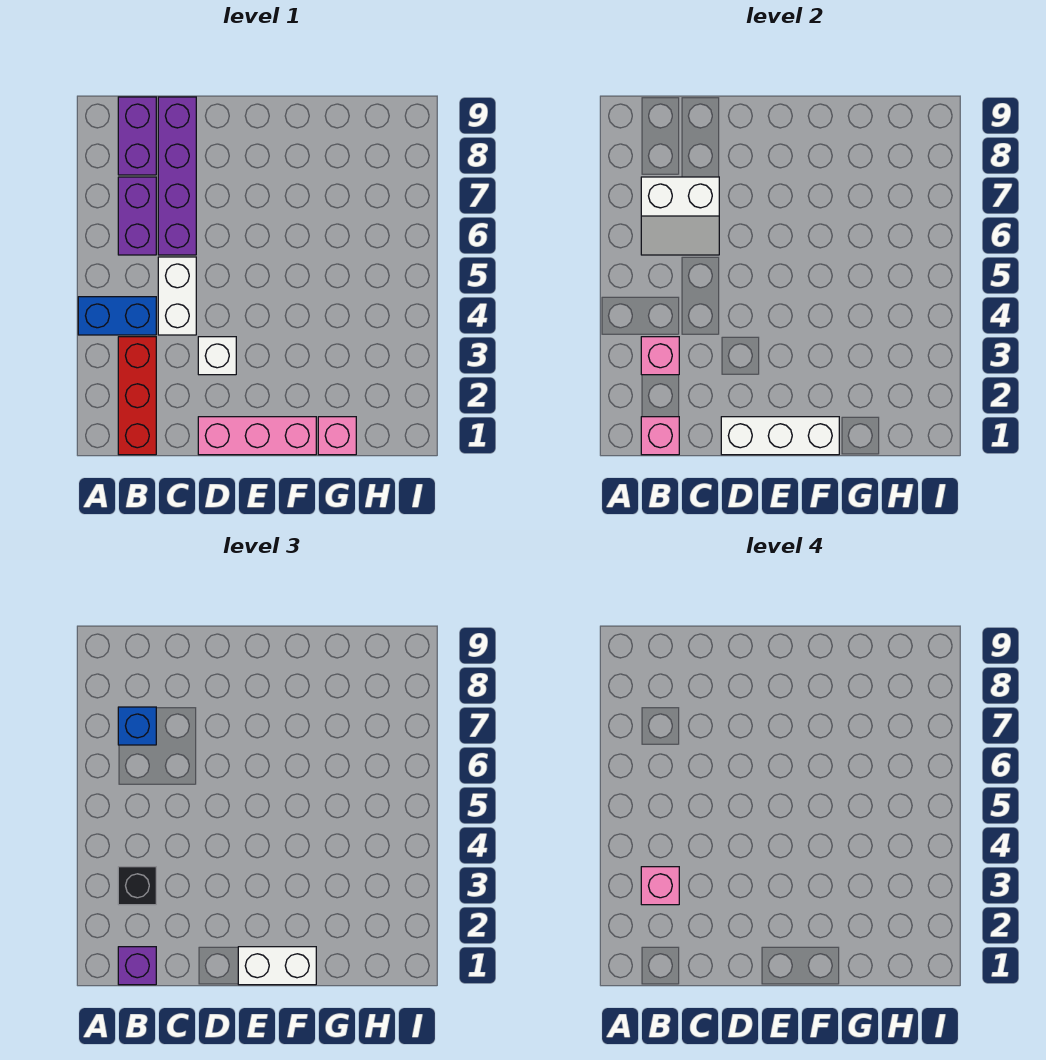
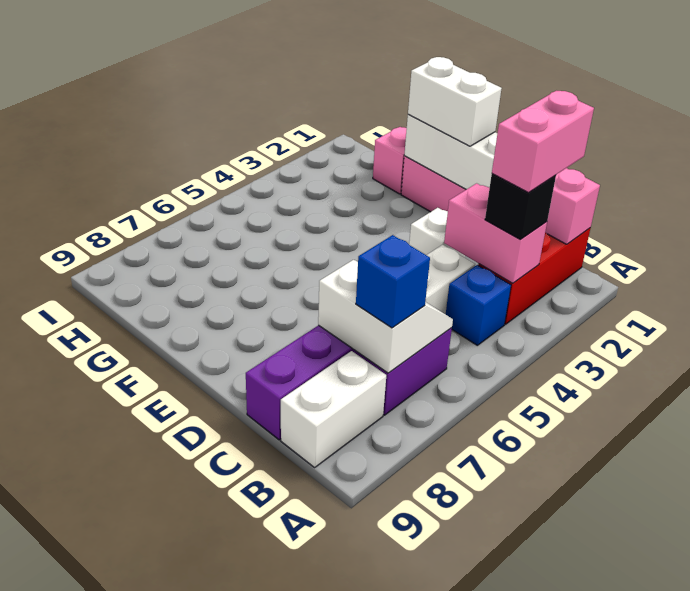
blue 1x2 brick [78,297,156,335] -> blue 1x1 brick [446,265,511,345]
purple 1x1 brick [118,947,156,985] -> none
pink 1x1 brick [641,337,679,375] -> pink 1x2 brick [444,183,547,283]
pink 1x1 brick [641,867,679,905] -> pink 1x2 brick [492,91,594,193]
purple 1x2 brick [118,97,156,175] -> white 1x2 brick [281,351,386,467]

